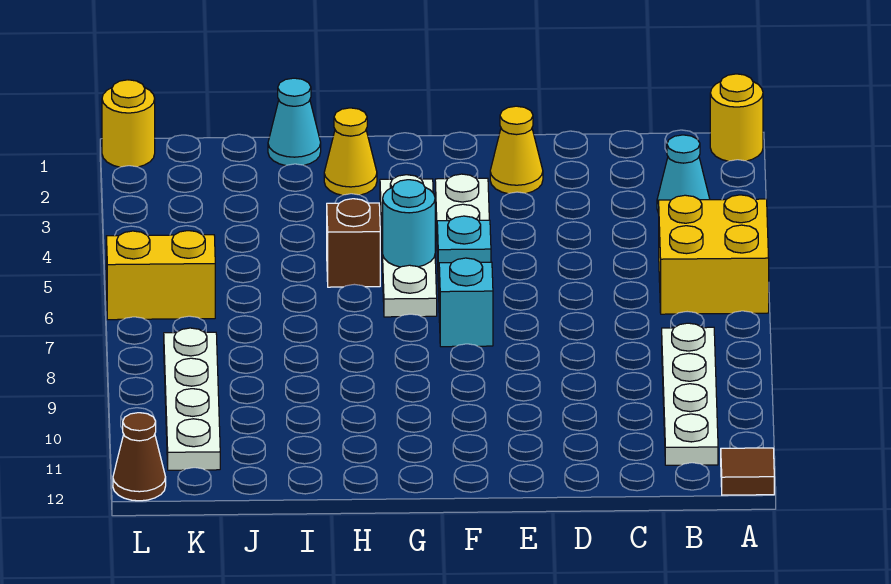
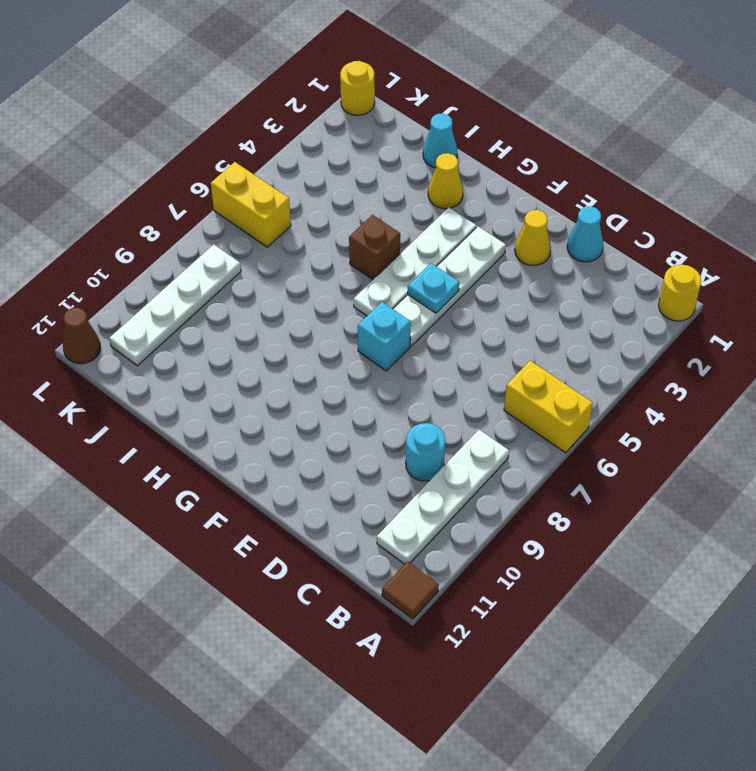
yellow 2x2 brick [659,195,769,314] -> yellow 1x2 brick [504,361,593,453]
cyan 1x1 cone [657,135,710,213] -> cyan 1x1 cone moved to [567,206,603,262]
cyan 1x1 round brick [383,180,435,267] -> cyan 1x1 round brick moved to [406,423,445,481]

